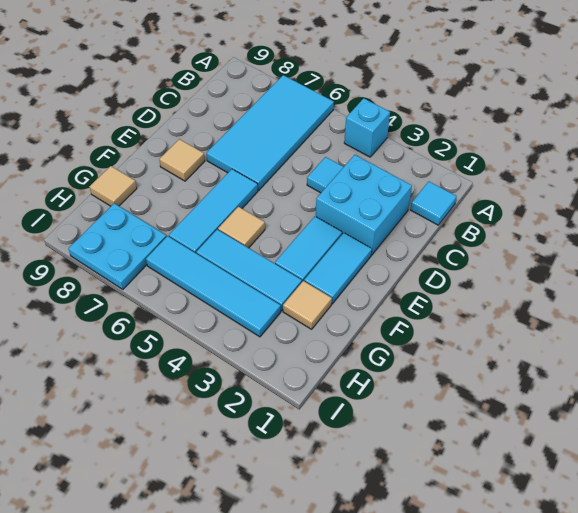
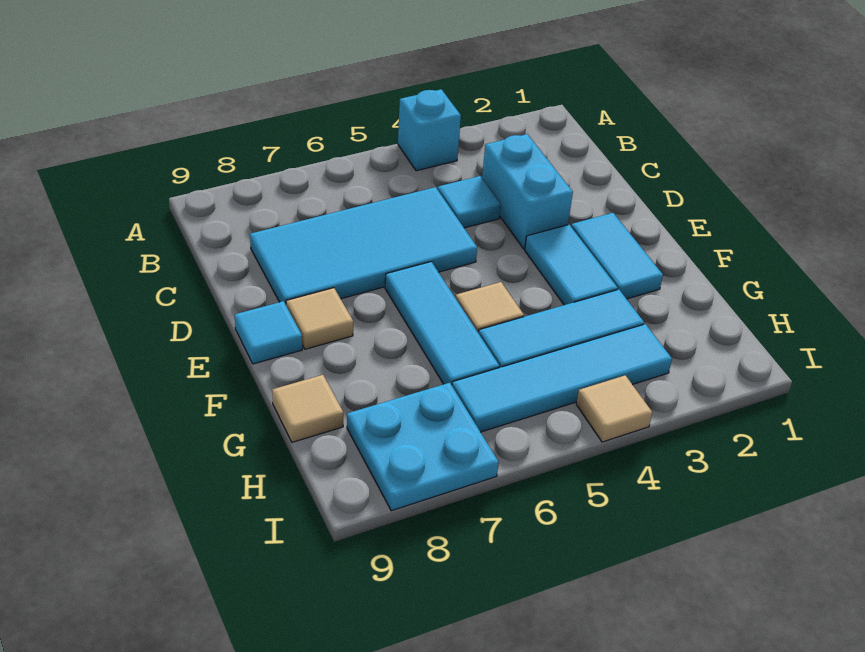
cyan 2x4 tile [206,75,334,190] -> cyan 2x4 tile turned to [250,187,477,305]
cyan 1x1 tile [410,181,457,225] -> cyan 1x1 tile moved to [235,301,302,364]
cyan 2x2 brick [316,155,412,255] -> cyan 1x2 brick [482,134,573,249]
tan 1x1 tile [283,281,332,329] -> tan 1x1 tile moved to [576,375,652,442]

